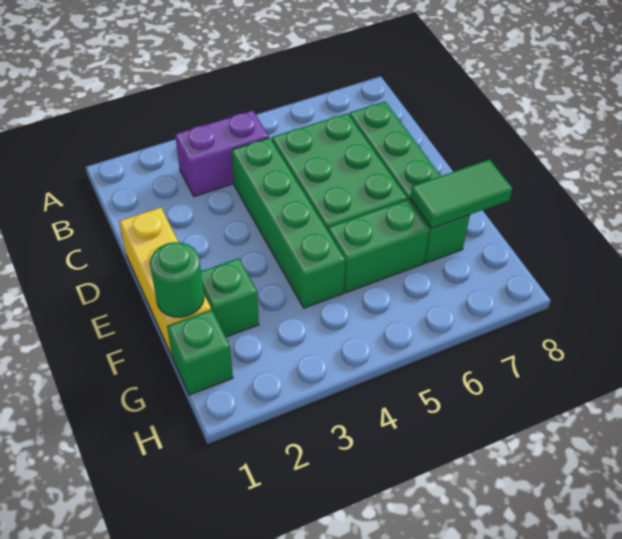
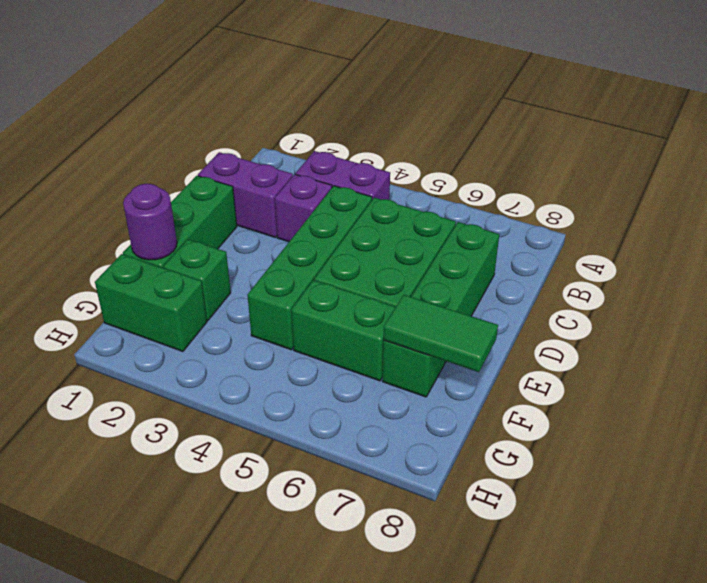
none -> purple 1x2 brick [198,152,293,237]
none -> purple 1x1 brick [275,174,332,242]
yellow 1x3 brick [119,207,211,356] -> green 1x3 brick [123,176,237,268]
green 1x1 round brick [150,242,204,317] -> purple 1x1 round brick [123,184,177,260]
green 1x1 brick [167,310,233,395] -> green 1x2 brick [95,254,207,351]

